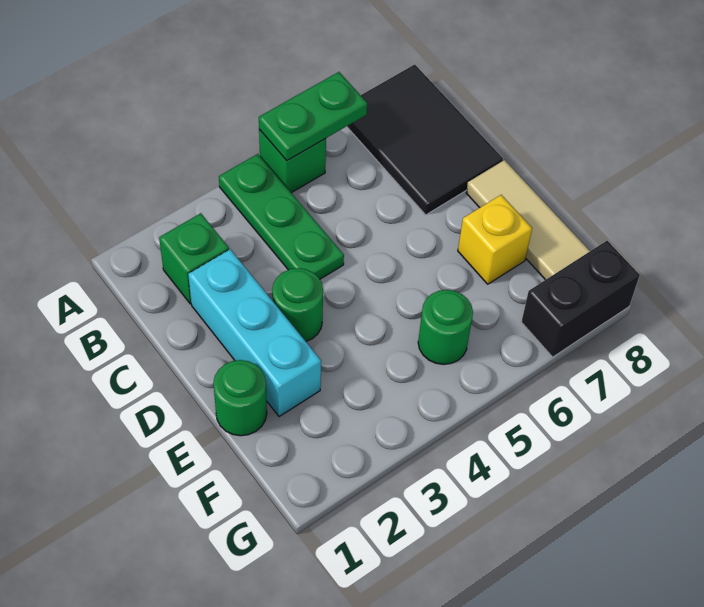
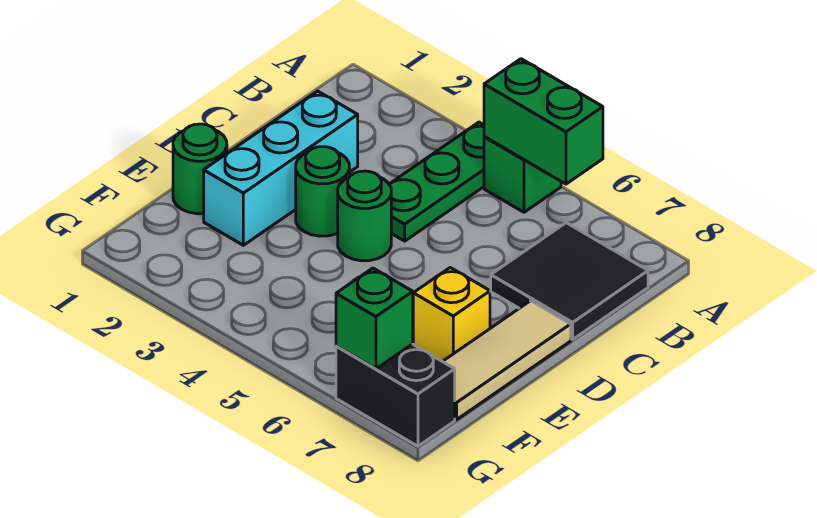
green 1x2 plate [259,72,367,161] -> green 1x2 brick [484,59,603,184]
black 2x3 tile [347,64,503,215] -> black 2x2 tile [491,223,648,339]
green 1x1 brick [159,213,229,304] -> green 1x1 brick moved to [336,268,413,369]
green 1x1 round brick [418,290,473,365] -> green 1x1 round brick moved to [338,171,391,261]

